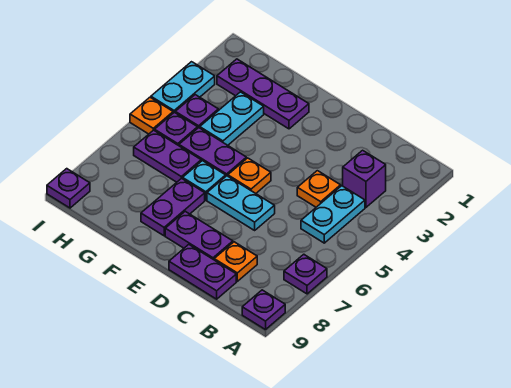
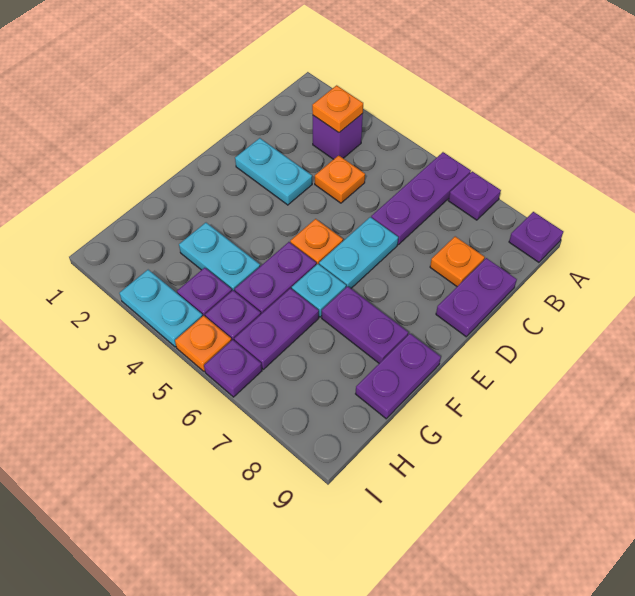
none -> orange 1x1 plate [312,85,363,133]
cyan 1x2 plate [301,186,365,243] -> cyan 1x2 plate moved to [235,138,312,205]
purple 1x2 plate [165,211,233,260] -> purple 1x2 plate moved to [356,334,441,419]
purple 1x3 plate [217,59,309,129] -> purple 1x3 plate moved to [371,152,471,245]
purple 1x1 plate [47,169,90,208] -> purple 1x1 plate moved to [204,340,262,397]

